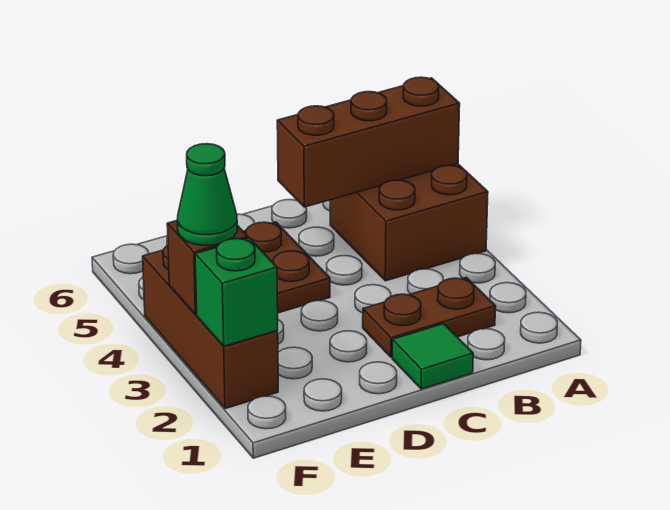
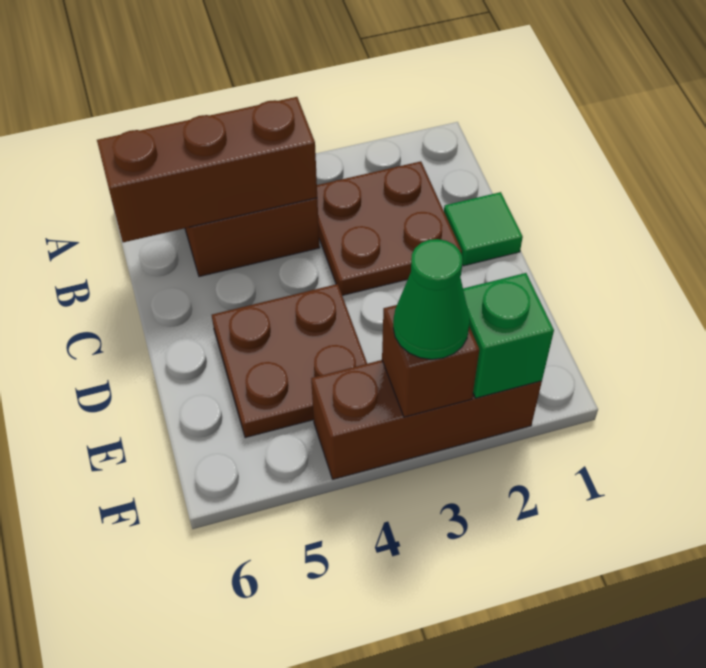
brown 1x3 brick [277,77,460,207] -> brown 1x3 brick turned to [97,97,317,242]
brown 1x2 plate [363,277,496,357] -> brown 2x2 plate [317,161,462,296]

